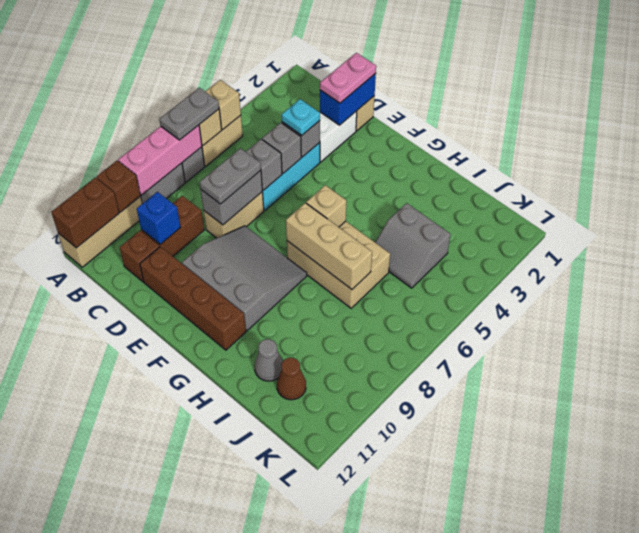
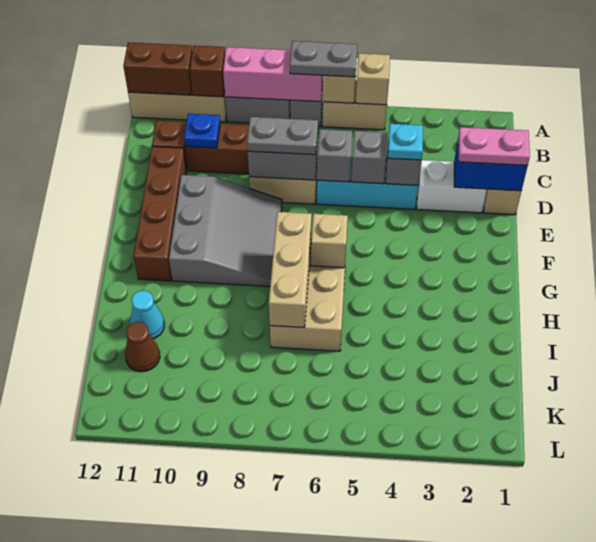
blue 1x1 brick [137,192,181,244] -> blue 1x1 plate [184,114,220,148]
grey 2x2 slope [375,203,451,288] -> none
grey 1x1 cone [255,339,283,381] -> cyan 1x1 cone [130,290,164,339]

